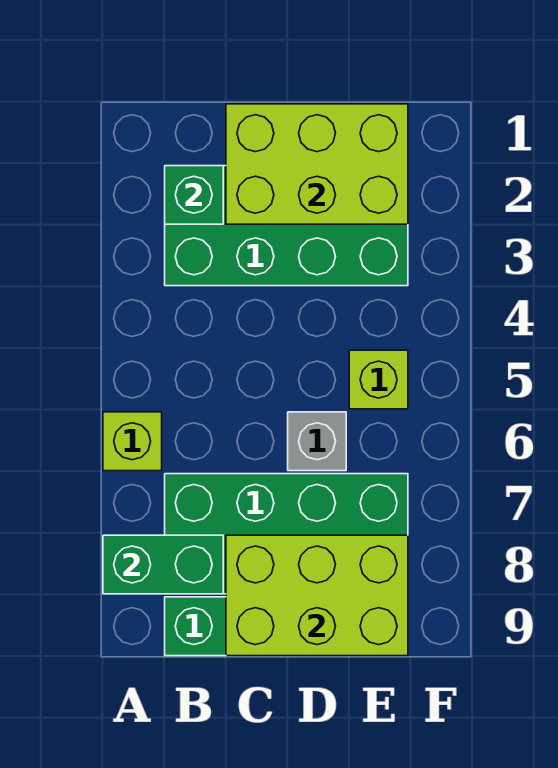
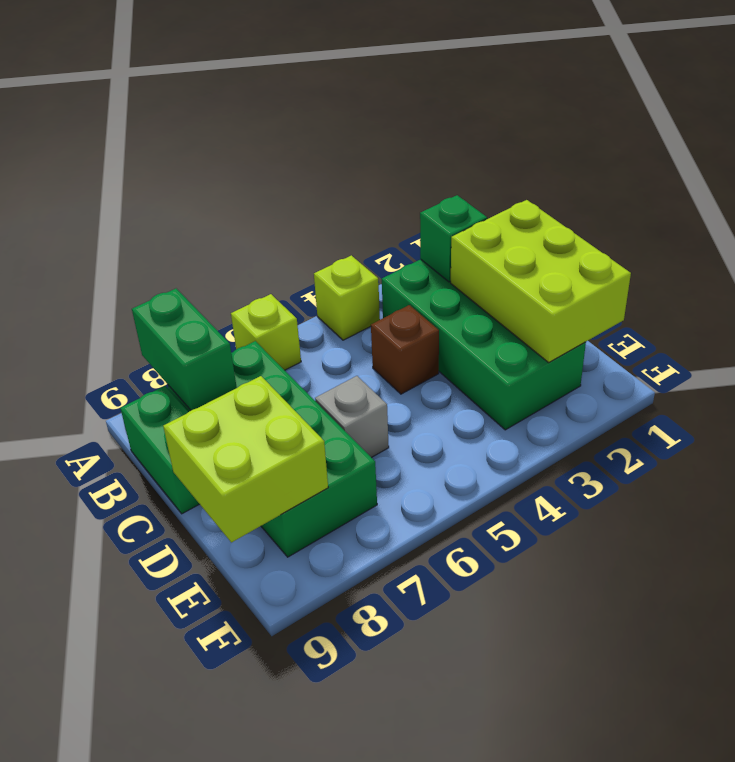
none -> brown 1x1 brick [371,305,439,394]
lime 2x3 brick [226,535,408,656] -> lime 2x2 brick [163,376,328,542]
lime 1x1 brick [349,350,408,409] -> lime 1x1 brick moved to [314,255,380,340]

